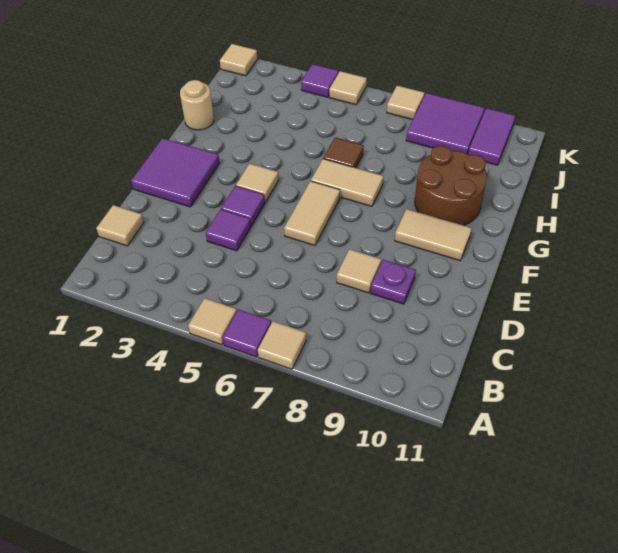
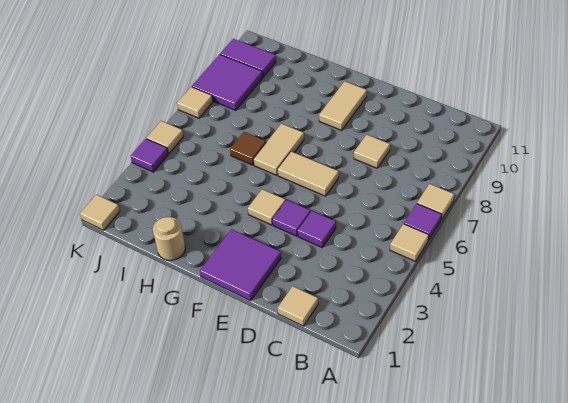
purple 1x1 plate [371,260,416,304] -> none
brown 2x2 round brick [415,146,487,225] -> none

